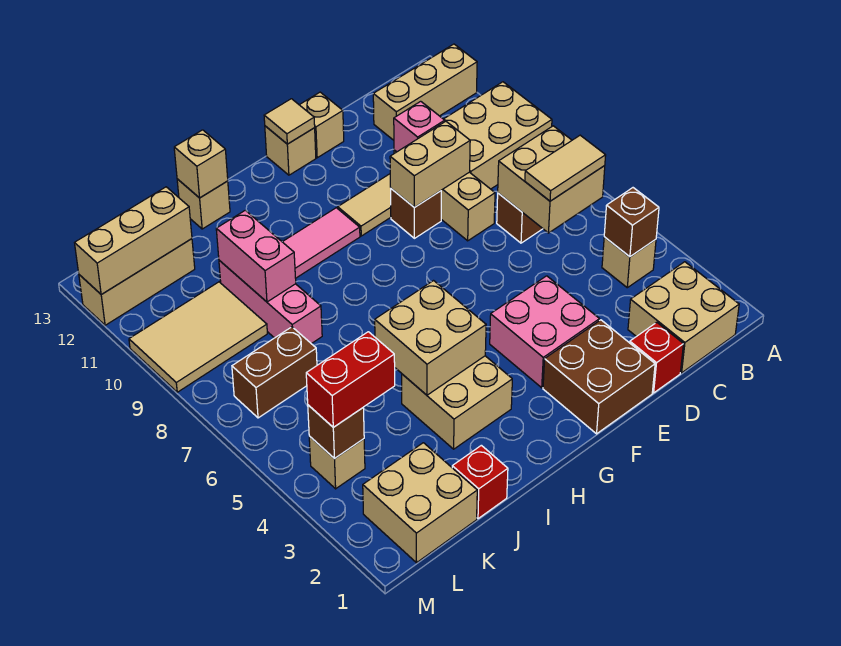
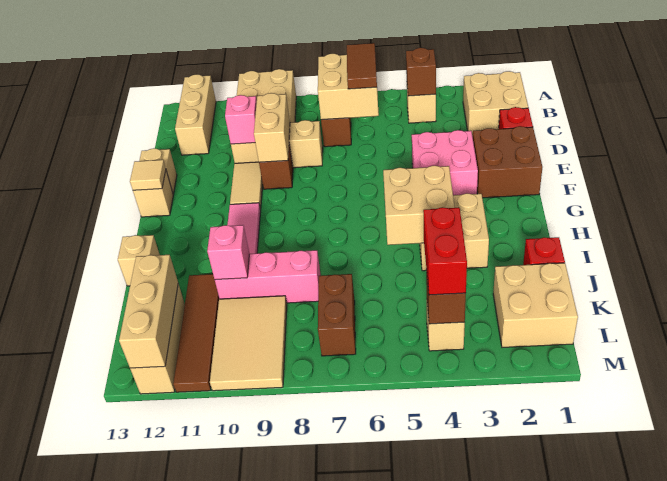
tan 1x2 tile [525,135,606,201] -> brown 1x2 tile [347,43,377,89]
tan 1x1 brick [174,130,228,198] -> none
pink 1x2 brick [216,210,296,302] -> pink 1x1 brick [207,225,249,280]
none -> brown 1x4 tile [173,274,219,392]

